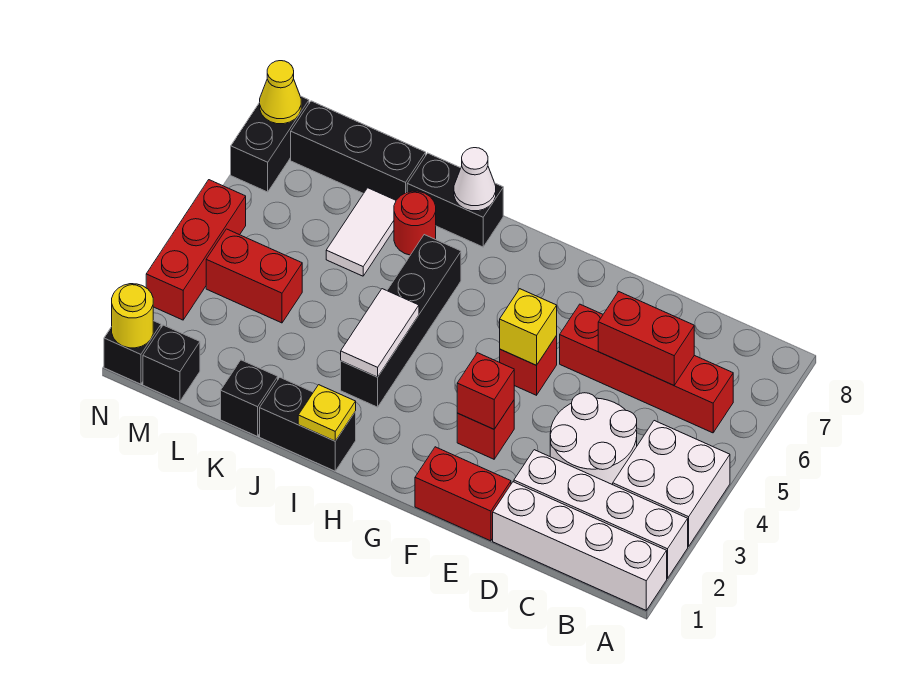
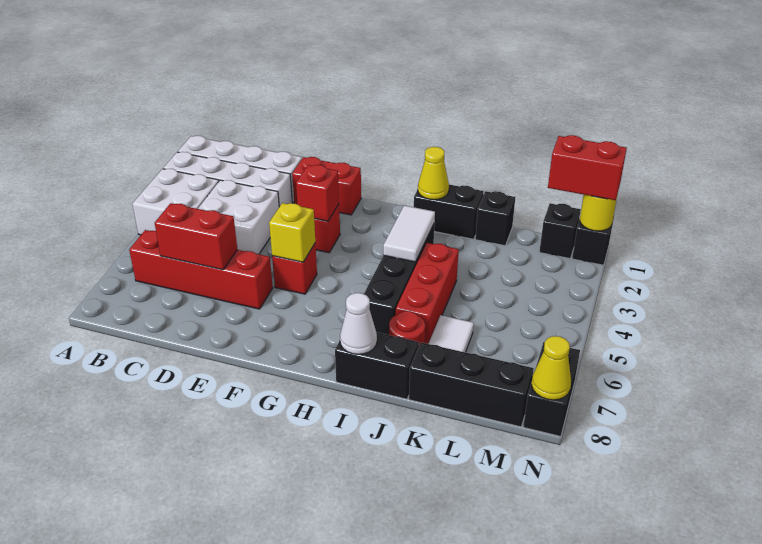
white 2x2 round brick [550,393,637,485] -> white 2x2 brick [198,180,279,254]
yellow 1x1 plate [298,385,356,441] -> yellow 1x1 cone [418,147,449,200]
red 1x2 brick [206,229,302,323] -> red 1x2 brick moved to [548,135,627,200]
red 1x3 brick [146,180,246,320] -> red 1x3 brick moved to [396,243,459,344]

